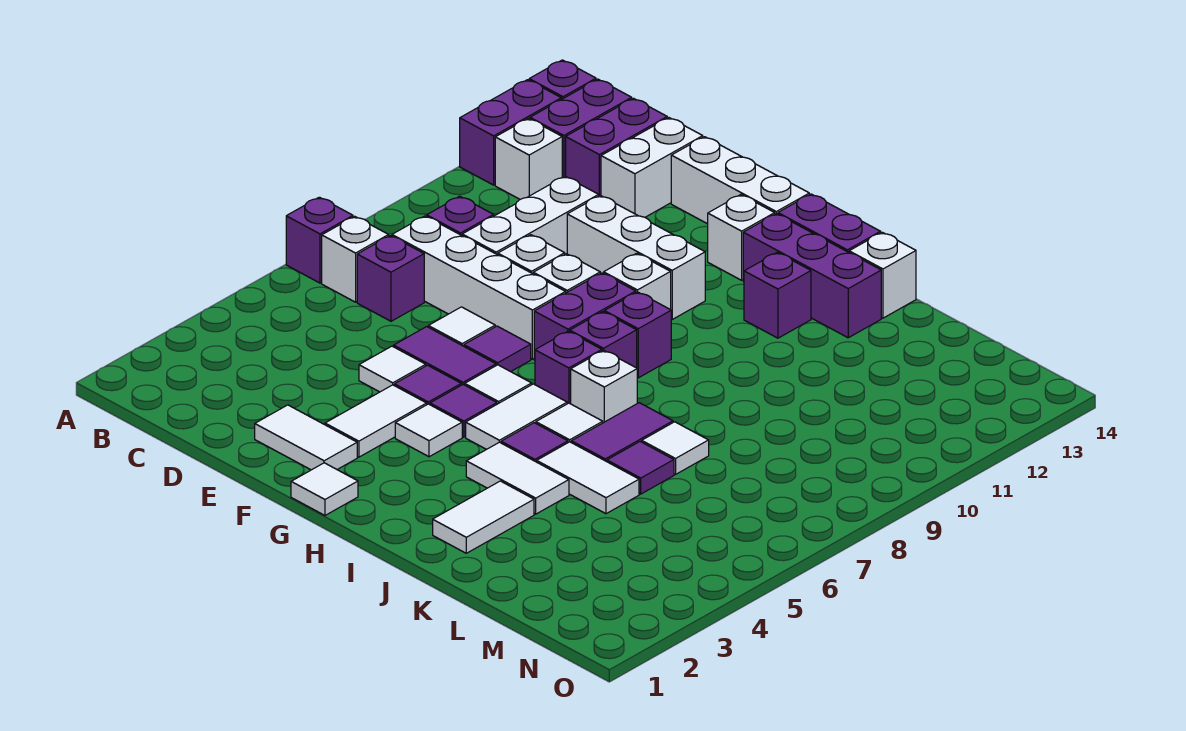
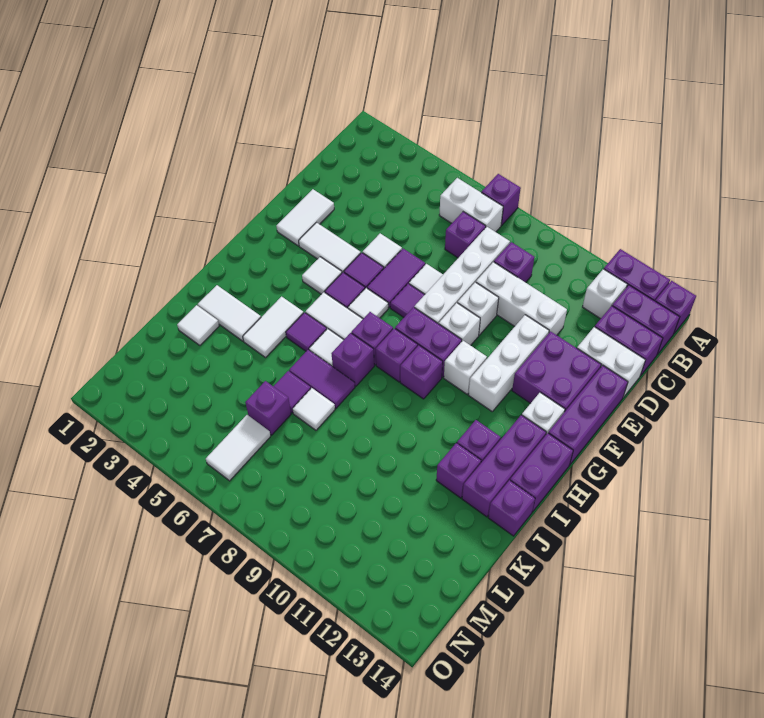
white 1x1 brick [322,216,389,302] -> white 1x2 brick [439,178,503,232]
none -> purple 2x2 brick [512,331,601,411]
white 1x3 brick [671,137,809,224] -> purple 1x3 brick [548,366,628,465]
white 1x1 tile [291,463,358,515] -> white 1x1 tile moved to [177,305,219,345]
white 1x1 brick [571,350,637,423] -> purple 1x1 brick [332,333,374,386]
white 1x2 tile [537,442,639,514] -> white 1x2 tile moved to [206,415,271,481]
none -> purple 1x1 brick [436,443,481,498]
white 1x1 brick [849,232,916,318] -> purple 1x1 brick [488,480,535,536]
none -> purple 1x1 brick [245,381,291,435]

